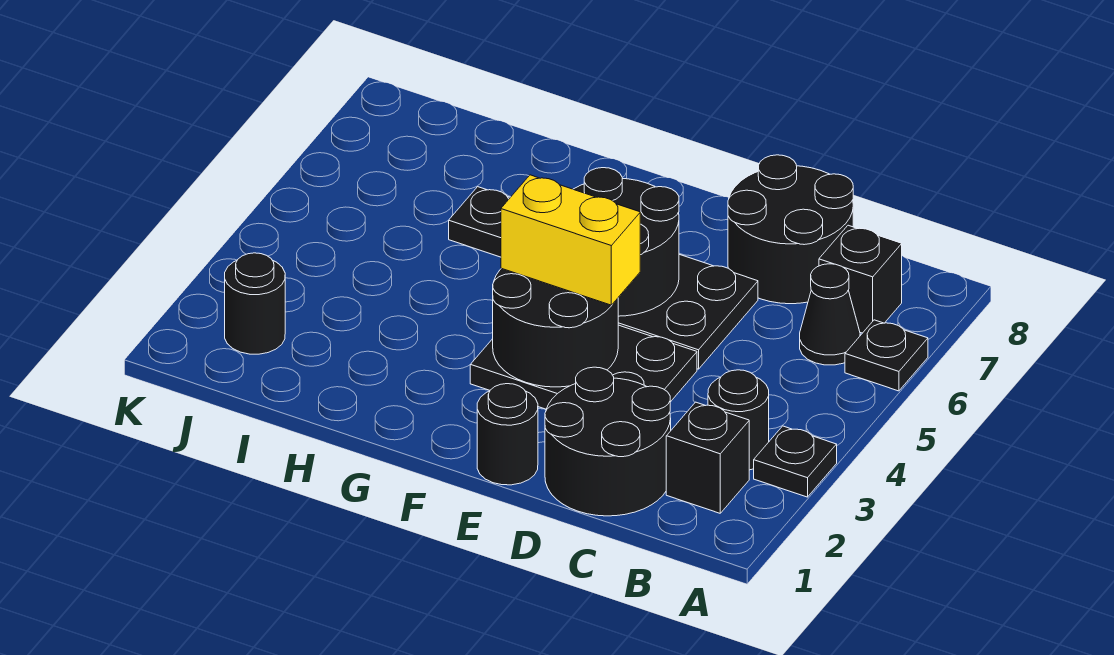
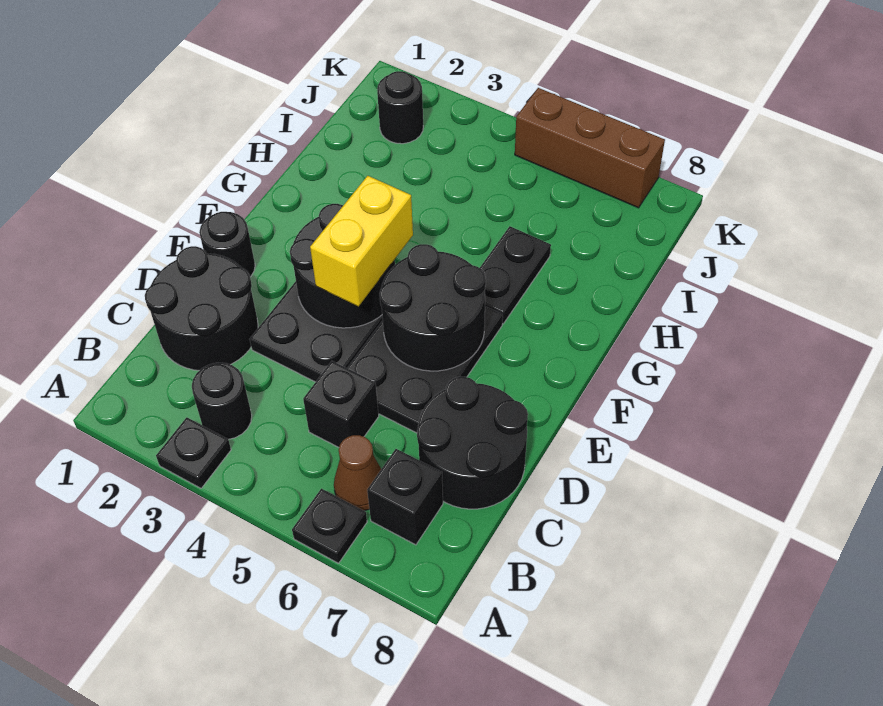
black 1x1 brick [666,402,749,513] -> black 1x1 brick moved to [303,361,379,447]
black 1x1 cone [800,264,860,365] -> brown 1x1 cone [334,435,381,511]
none -> brown 1x3 brick [515,88,665,208]

